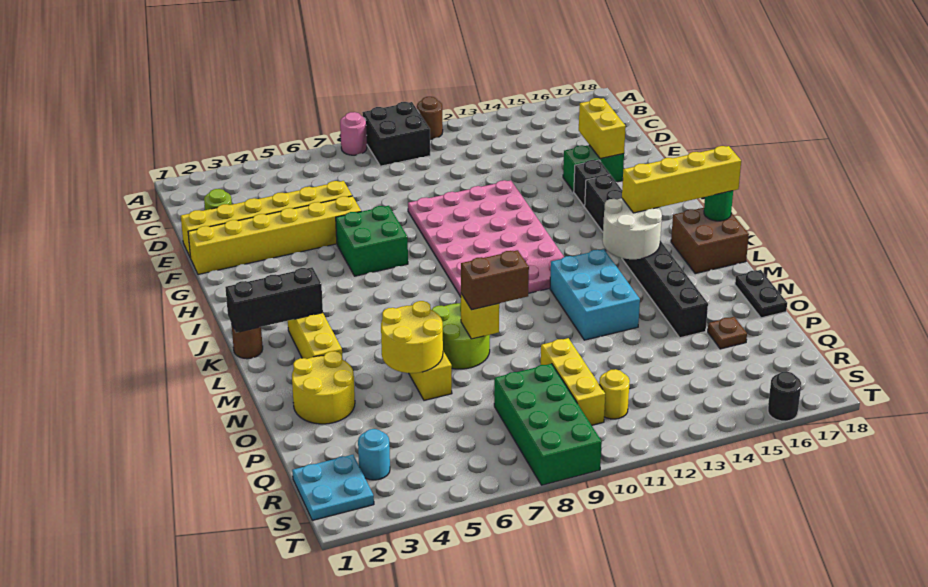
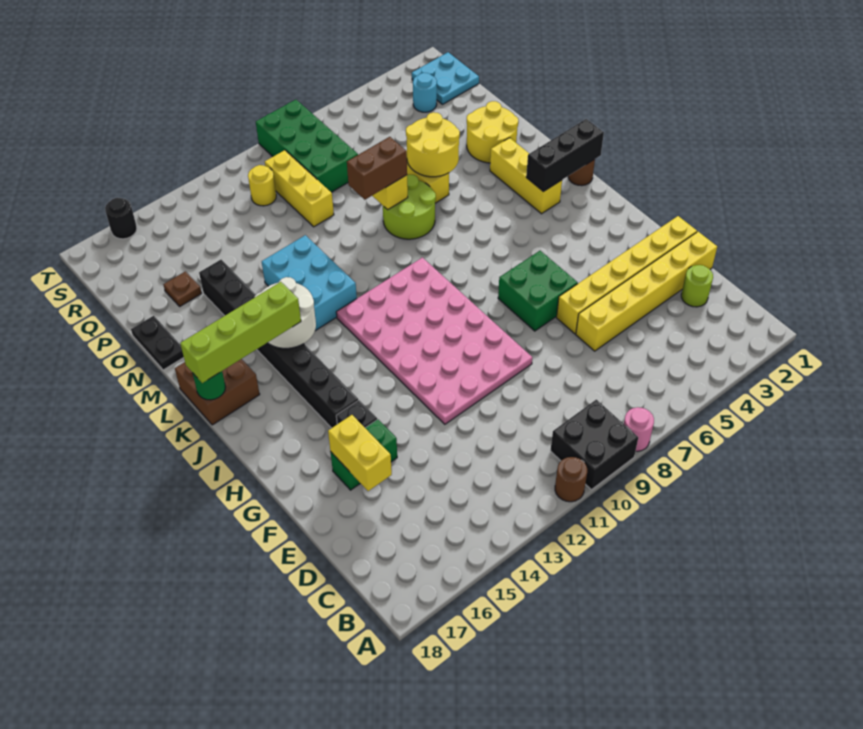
yellow 1x4 brick [622,146,741,213] -> lime 1x4 brick [180,282,301,383]

